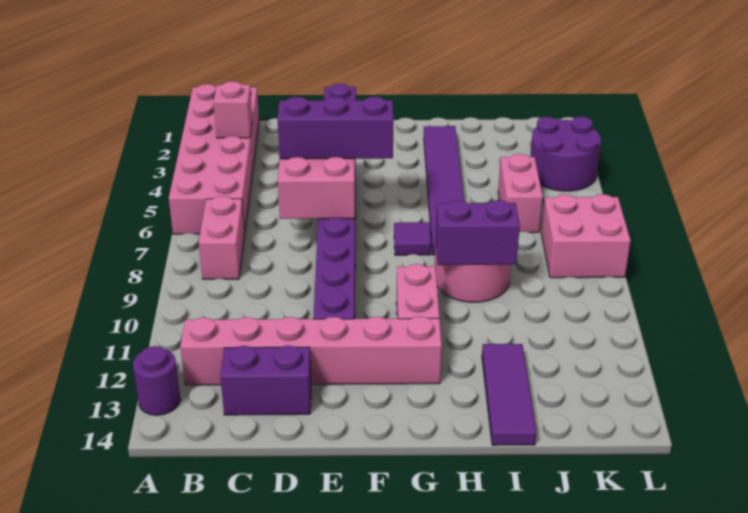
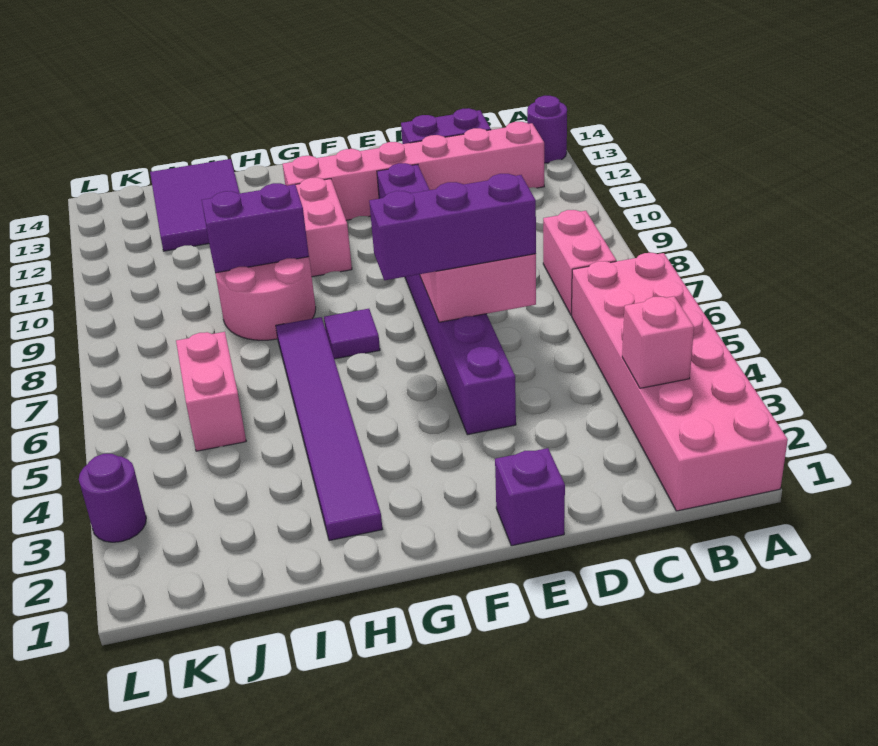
purple 1x3 tile [482,344,536,445] -> purple 2x3 tile [150,159,240,251]
purple 2x2 round brick [530,117,601,191] -> purple 1x1 round brick [79,454,146,542]
pink 2x2 brick [541,194,631,278] -> none

